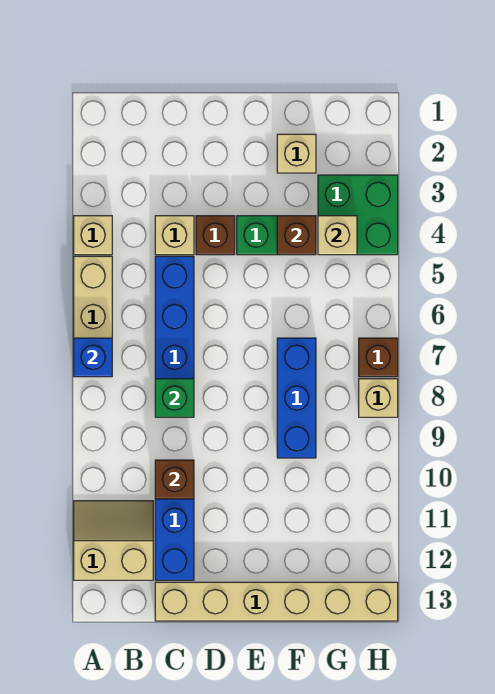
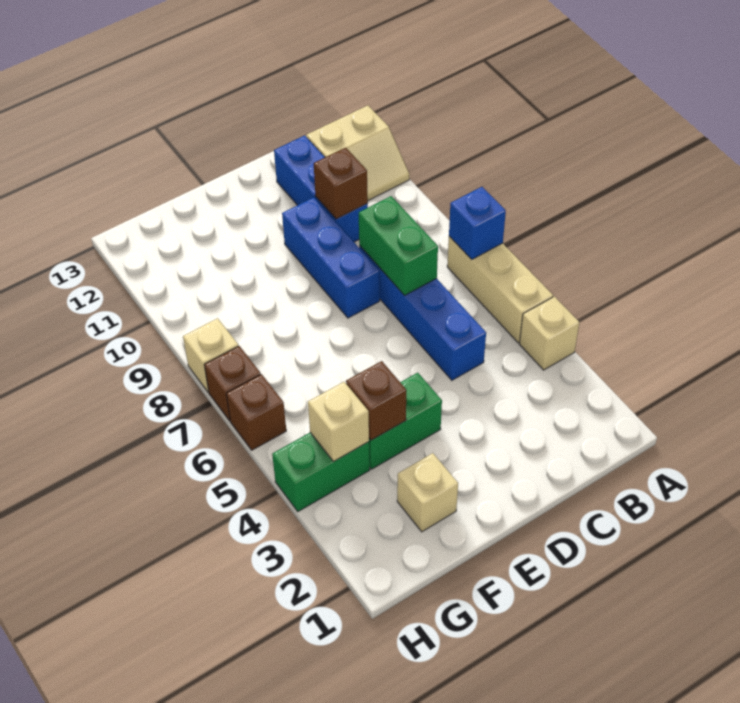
tan 1x1 brick [155,216,194,255] -> none
green 1x1 brick [155,379,194,417] -> green 1x2 brick [359,196,438,295]
tan 1x6 brick [155,582,398,621] -> none
brown 1x1 brick [196,216,235,255] -> brown 1x1 brick moved to [226,374,286,450]
blue 1x3 brick [277,338,316,458] -> blue 1x3 brick moved to [282,197,380,318]
green 2x2 brick [318,175,398,255] -> green 1x2 brick [272,433,370,511]

